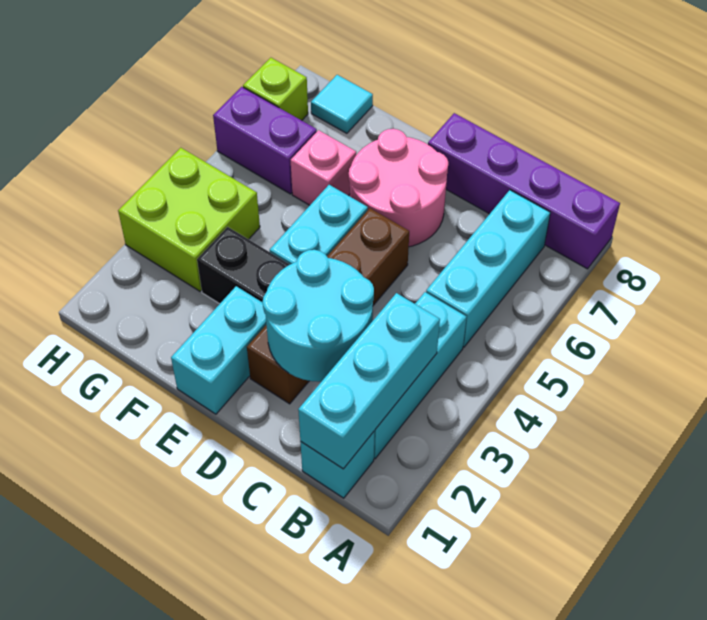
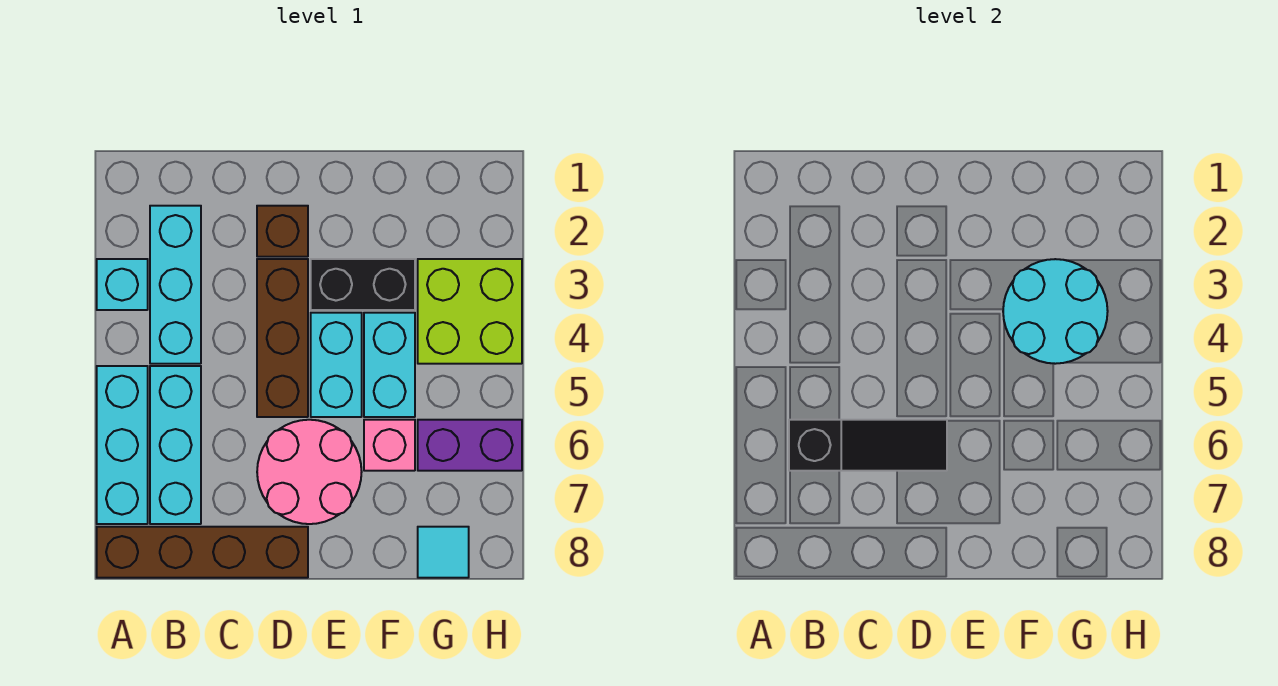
purple 1x4 brick [428,113,620,269] -> brown 1x4 brick [97,527,308,578]
cyan 1x1 brick [300,431,375,498] -> cyan 1x1 brick moved to [97,259,148,310]
cyan 1x3 brick [298,293,440,469] -> cyan 1x3 brick moved to [97,366,148,524]
none -> black 1x3 slope [789,420,947,471]
cyan 2x2 round brick [263,250,374,382] -> cyan 2x2 round brick moved to [1003,259,1108,364]
cyan 1x2 brick [171,286,266,414] -> cyan 1x2 brick moved to [364,313,415,417]
lime 1x1 brick [243,58,308,120] -> none

